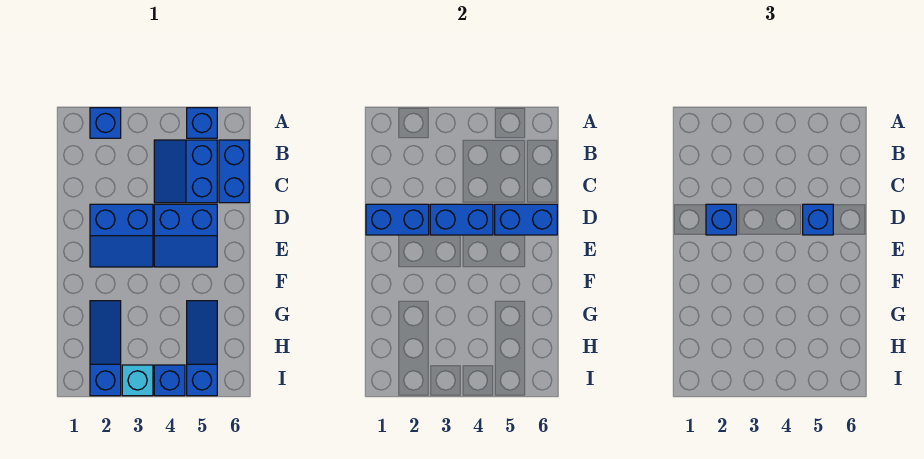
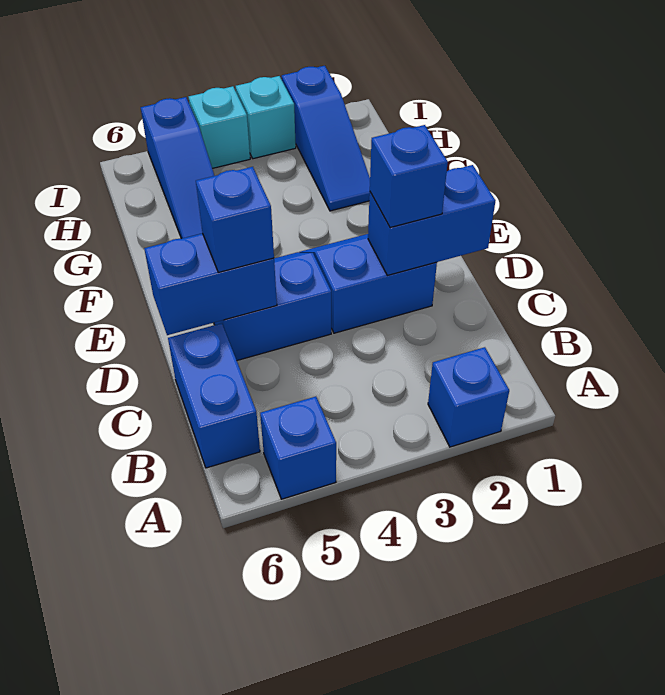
blue 2x2 slope [154,140,217,203] -> none
blue 1x2 brick [430,204,493,235] -> none
blue 1x1 brick [154,365,185,396] -> cyan 1x1 brick [189,86,250,168]

